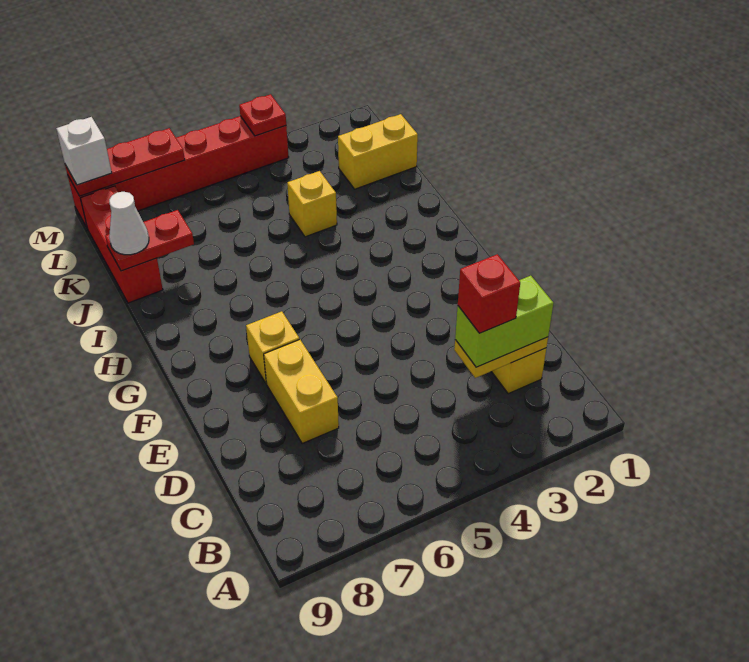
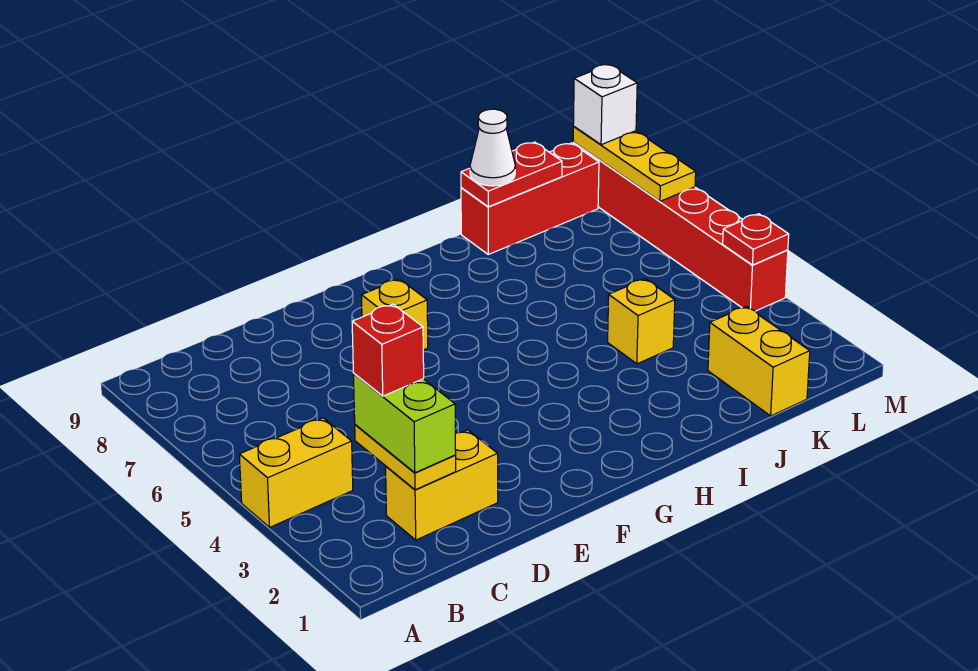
yellow 1x2 brick [264,339,339,443] -> yellow 1x2 brick moved to [239,418,353,527]
red 1x2 plate [105,210,194,271] -> red 1x2 plate turned to [461,142,562,207]
red 1x3 plate [65,128,185,196] -> yellow 1x3 plate [573,127,696,201]

